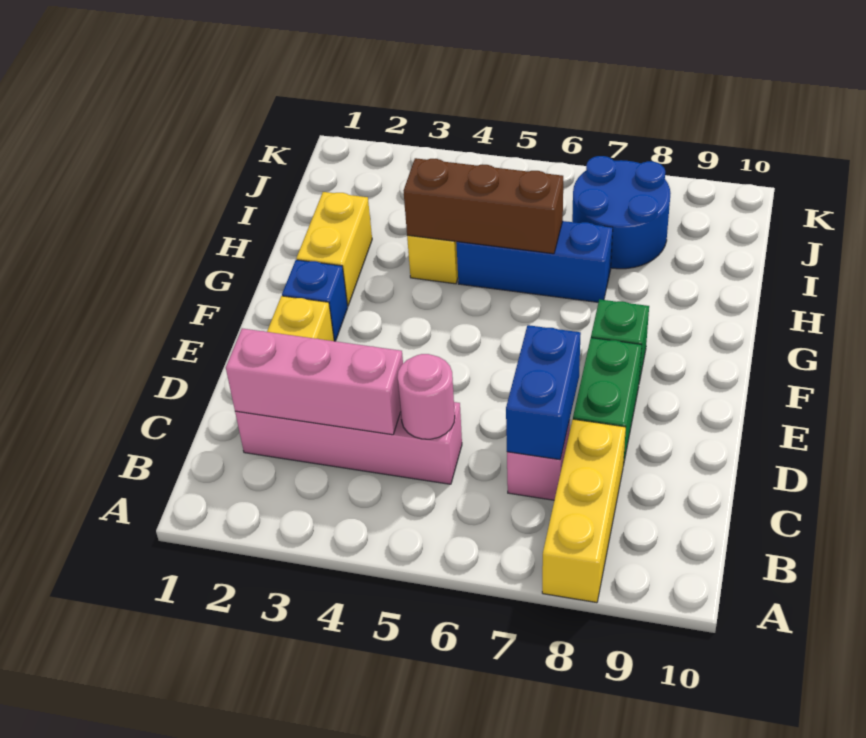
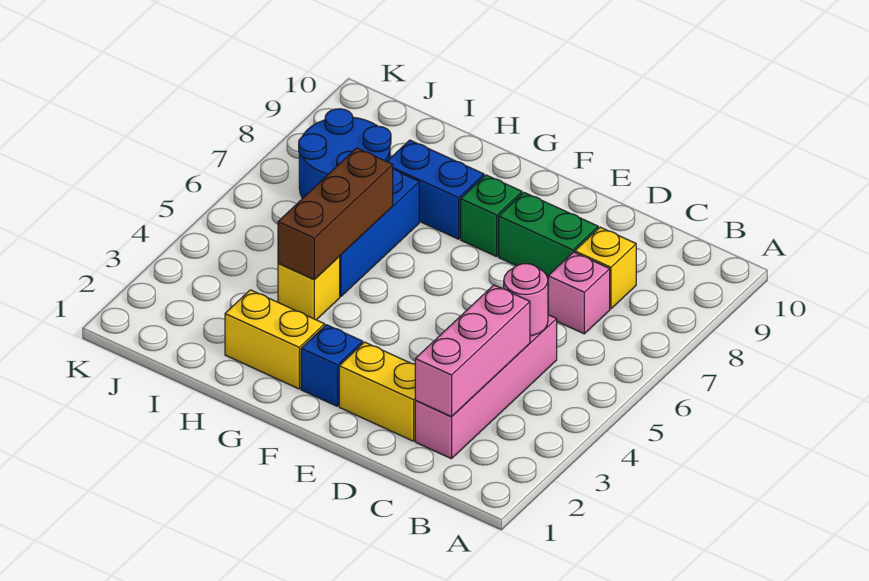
yellow 1x3 brick [542,419,626,603] -> yellow 1x1 brick [575,227,636,309]
blue 1x2 brick [506,325,581,460] -> blue 1x2 brick moved to [387,140,484,239]

